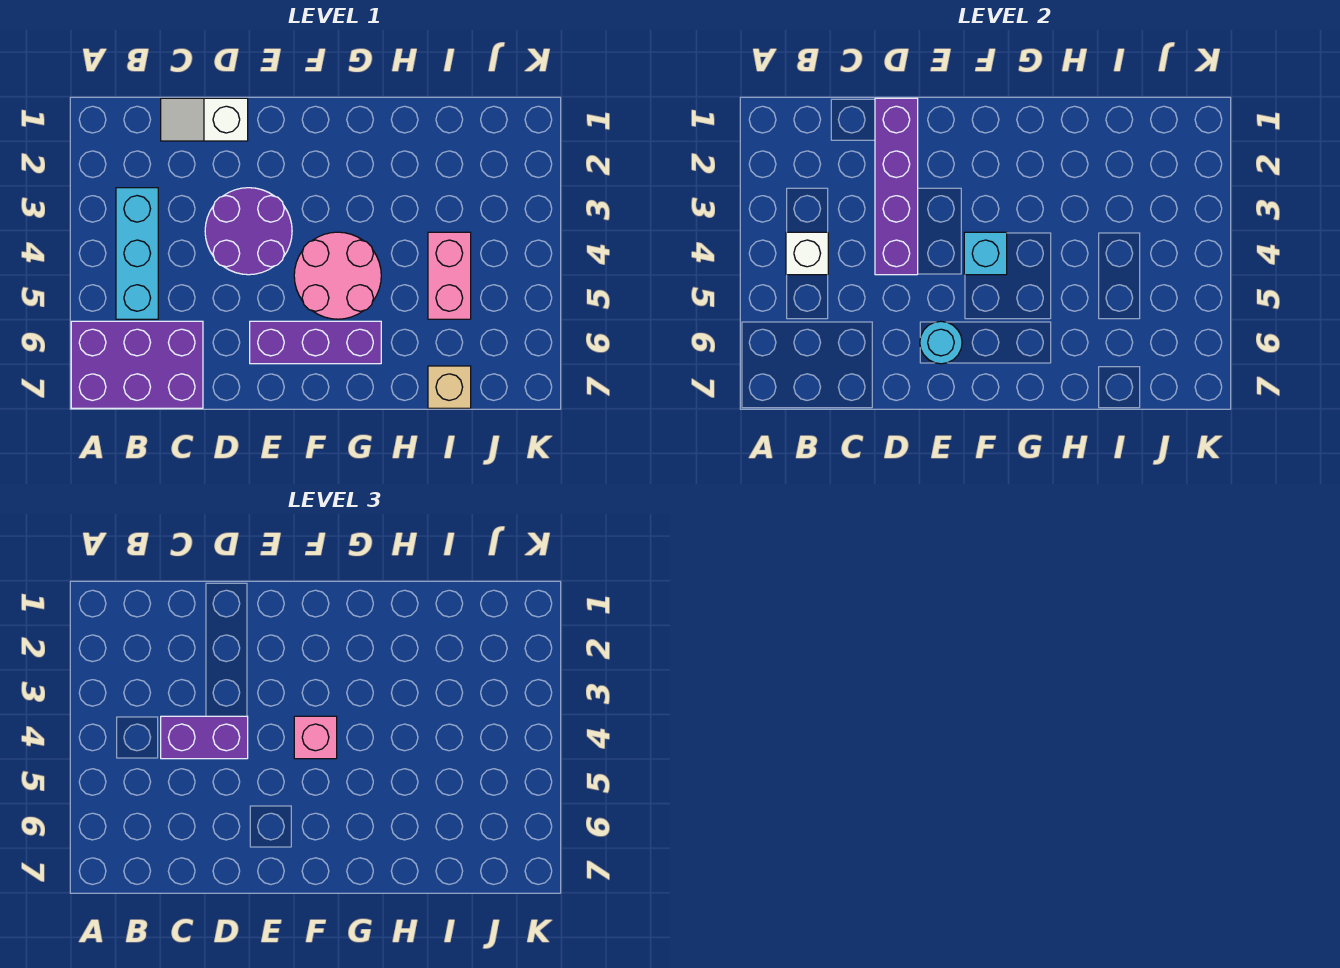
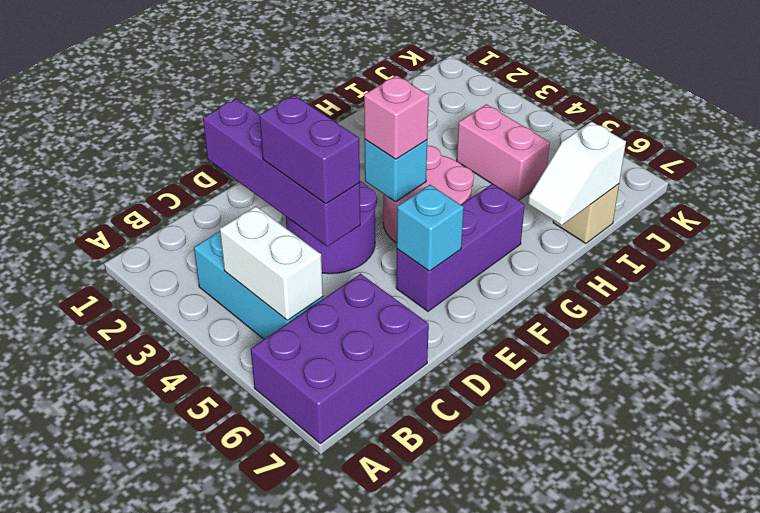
white 1x1 brick [786,232,828,275] -> white 1x2 brick [220,206,323,320]
white 1x2 slope [161,98,248,141] -> white 1x2 slope moved to [528,122,626,225]
purple 1x2 brick [161,716,248,759] -> purple 1x2 brick turned to [259,95,360,204]
cyan 1x1 round brick [920,321,962,364] -> cyan 1x1 brick [397,185,464,271]

